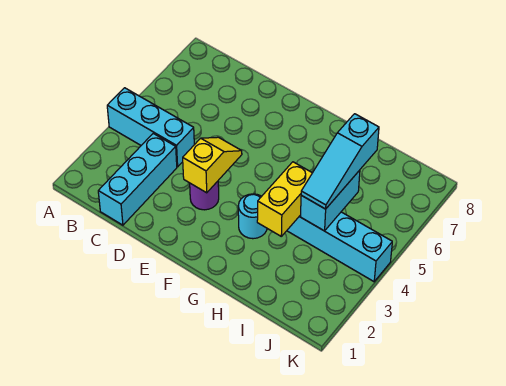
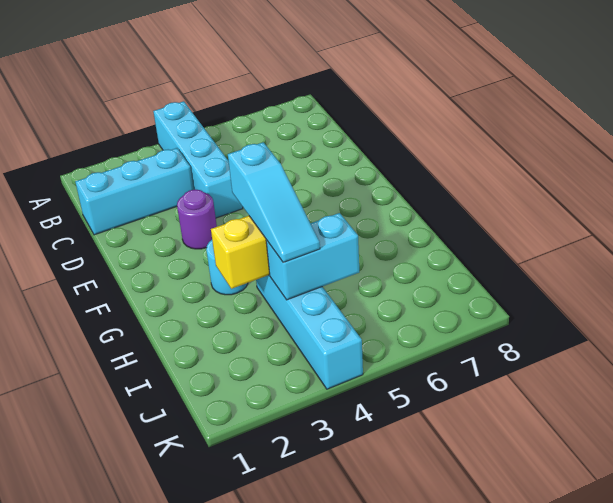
cyan 1x3 brick [107,88,194,167] -> cyan 1x4 brick [153,101,243,218]
yellow 1x2 slope [183,137,242,193] -> none
cyan 1x3 slope [301,114,379,209] -> cyan 1x3 slope turned to [228,142,320,262]

